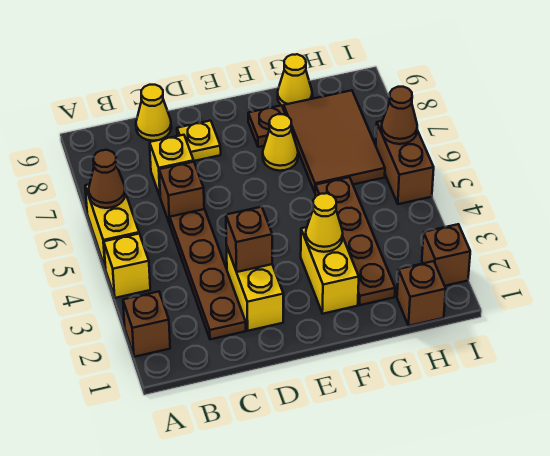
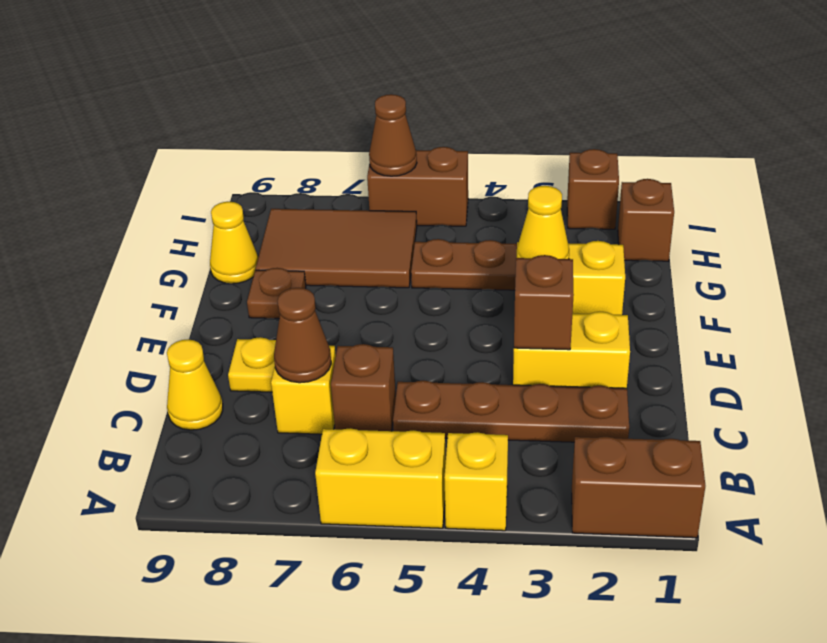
brown 1x1 brick [123,292,170,357] -> brown 1x2 brick [572,437,705,538]
brown 1x1 cone [89,150,125,208] -> brown 1x1 cone moved to [274,288,331,383]
yellow 1x1 cone [263,114,298,171] -> none

